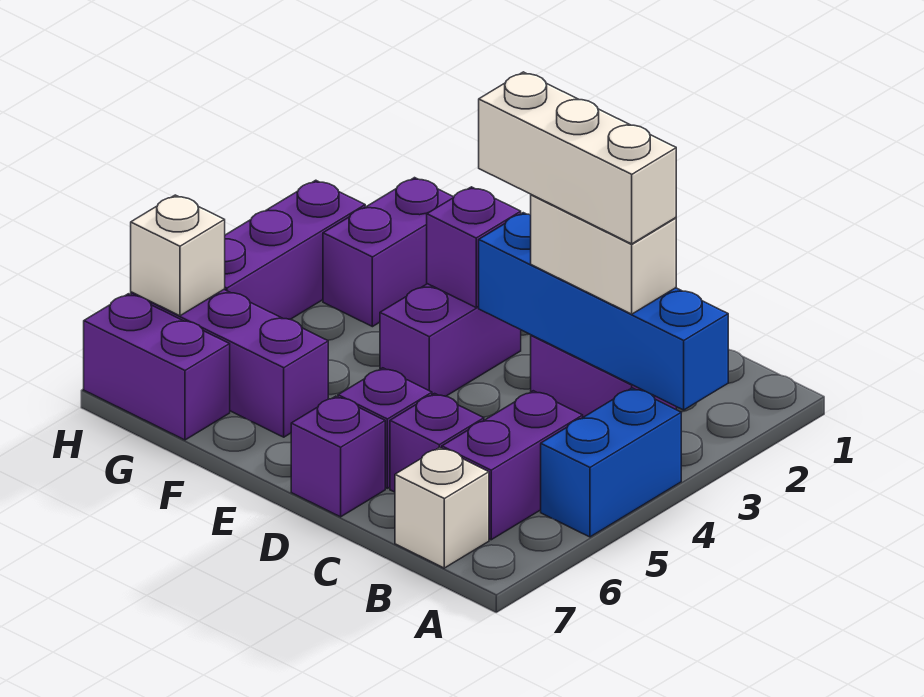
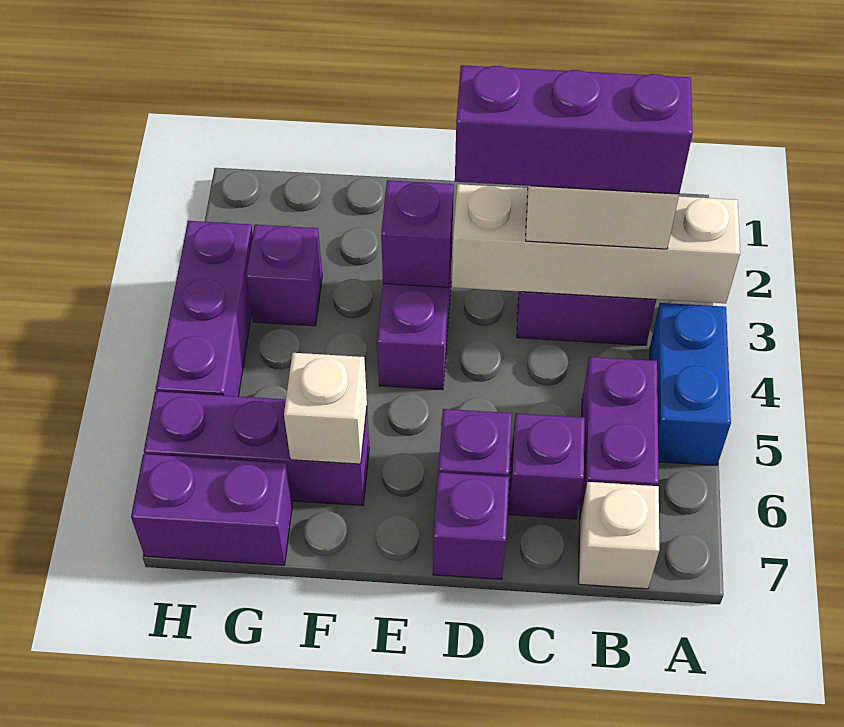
blue 1x4 brick [479,213,729,410] -> white 1x4 brick [452,184,740,303]
white 1x3 brick [479,72,676,244] -> purple 1x3 brick [455,65,693,194]
purple 1x2 brick [323,178,454,327] -> purple 1x1 brick [246,225,322,326]
white 1x1 brick [131,195,225,316] -> white 1x1 brick moved to [284,353,367,464]

